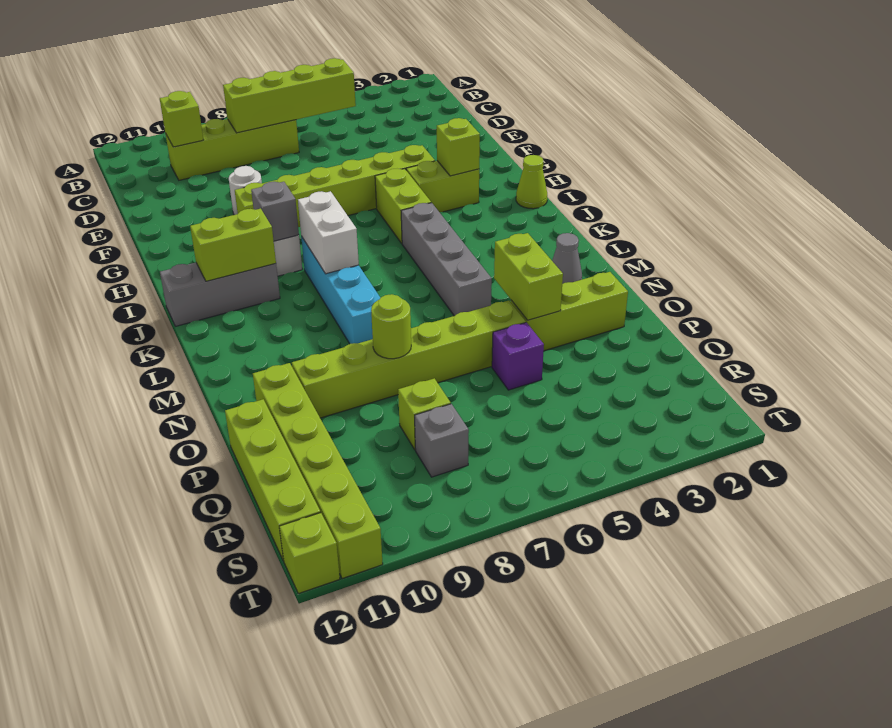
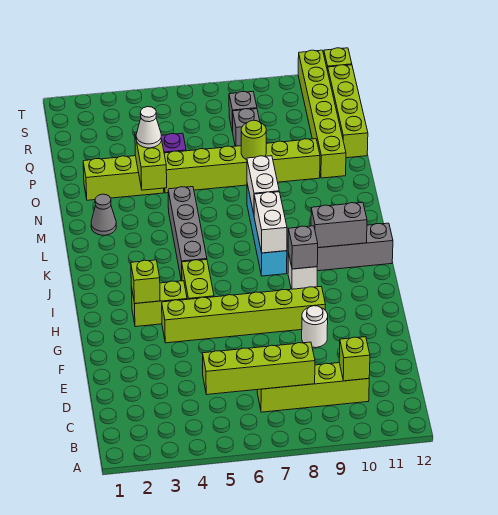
lime 1x1 cone [516,155,547,209] -> none
lime 1x2 brick [190,208,276,281] -> grey 1x2 brick [311,202,367,248]
none -> white 1x2 brick [247,156,279,214]
none -> white 1x1 cone [136,107,161,148]
lime 1x1 brick [398,378,451,450] -> grey 1x1 brick [233,109,260,146]

